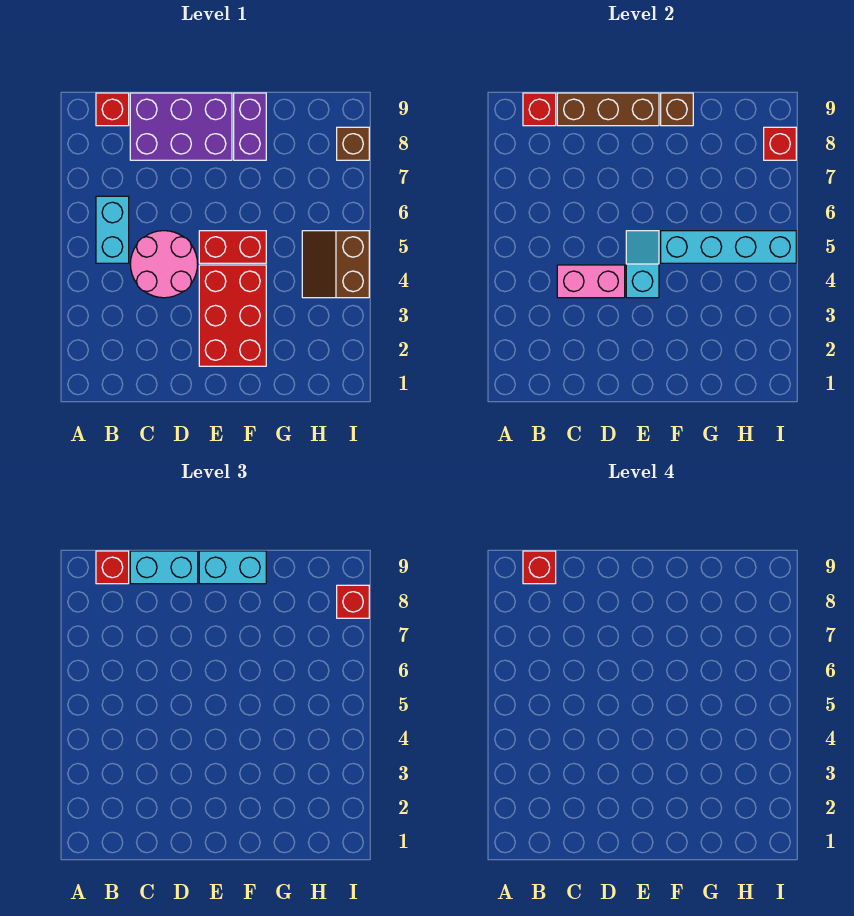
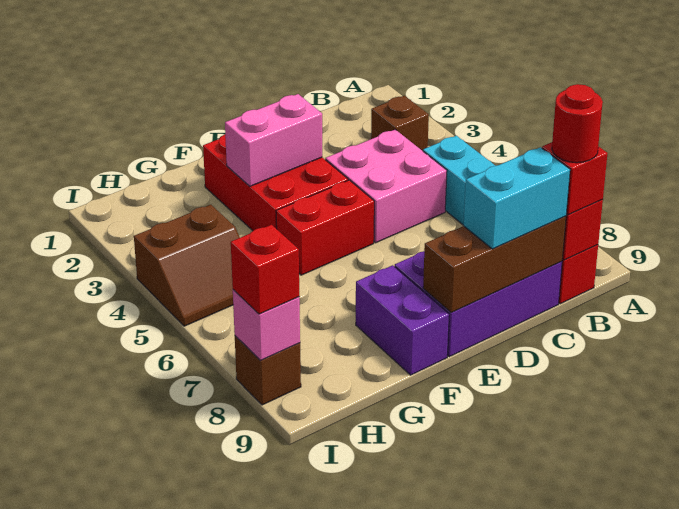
red 1x1 brick [523,551,556,584] -> red 1x1 round brick [552,84,603,163]
pink 2x2 round brick [130,231,198,298] -> pink 2x2 brick [325,129,447,243]
pink 1x2 brick [557,265,625,298] -> pink 1x2 brick moved to [225,94,322,186]
cyan 1x2 slope [626,231,659,298] -> none
cyan 1x2 brick [199,551,266,584] -> none
cyan 1x4 brick [661,231,796,263] -> none
brown 1x1 brick [661,93,693,126] -> brown 1x1 brick moved to [371,96,429,151]
brown 2x2 slope [302,231,369,298] -> brown 2x2 slope turned to [134,205,240,326]
red 1x1 brick [764,127,796,160] -> pink 1x1 brick [233,290,300,360]

